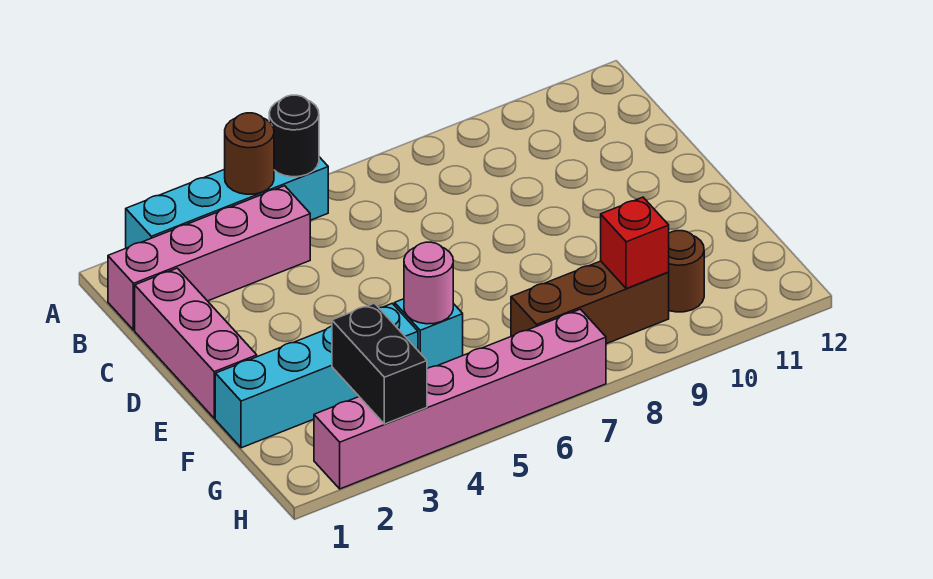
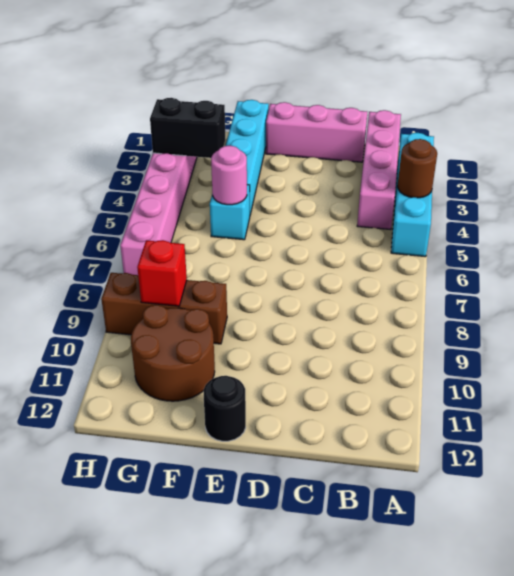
black 1x1 round brick [269,95,319,177] -> black 1x1 round brick moved to [204,376,246,441]
brown 1x3 brick [511,261,669,344] -> brown 1x3 brick turned to [101,273,227,344]
brown 1x1 round brick [669,231,704,312] -> brown 2x2 round brick [131,305,215,401]

